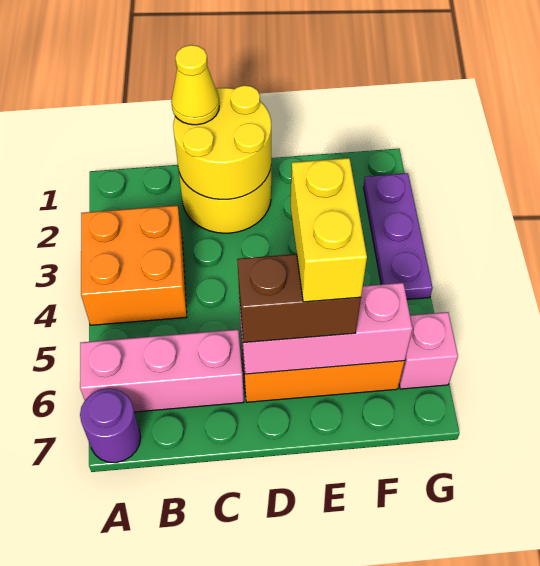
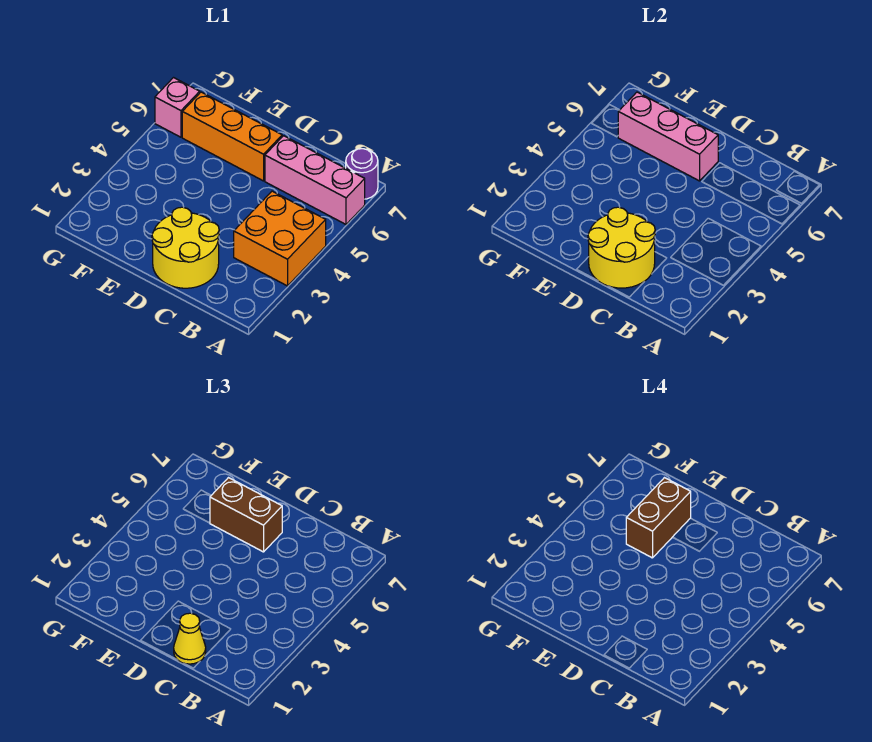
yellow 1x2 brick [291,158,367,302] -> brown 1x2 brick [626,478,691,558]
purple 1x3 plate [363,173,433,300] -> none

